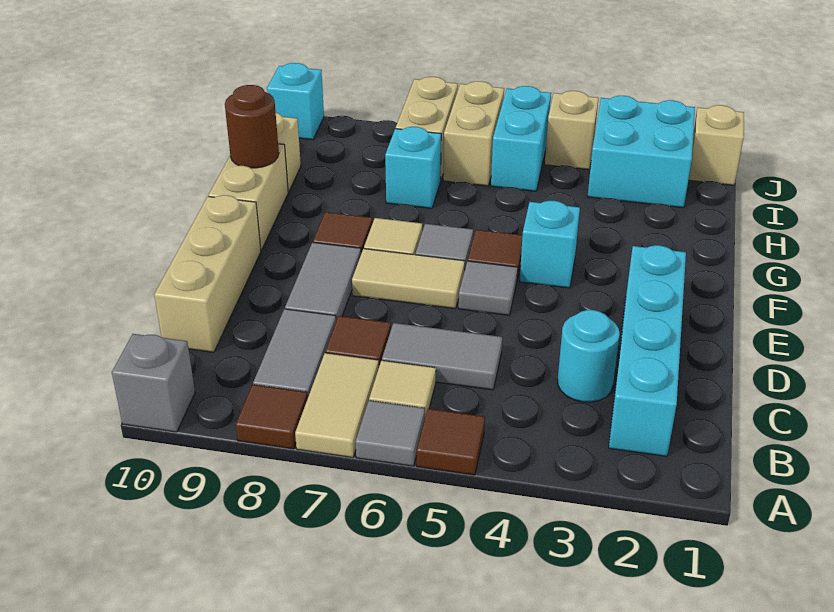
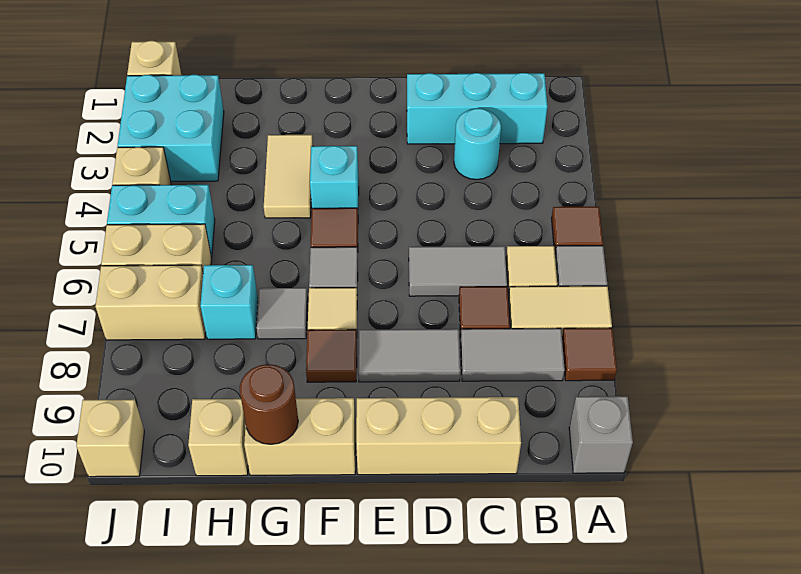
cyan 1x4 brick [609,245,686,456] -> cyan 1x3 brick [407,73,547,144]
grey 1x2 tile [382,323,502,390] -> grey 1x2 tile turned to [409,246,507,296]
grey 1x1 tile [458,261,518,315] -> grey 1x1 tile moved to [256,288,308,339]
tan 1x2 tile [352,249,465,309] -> tan 1x2 tile moved to [264,135,313,218]
cyan 1x1 brick [267,63,324,140] -> tan 1x1 brick [76,399,144,477]

